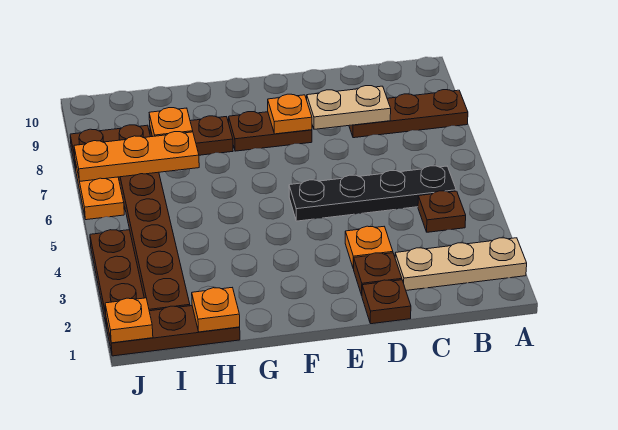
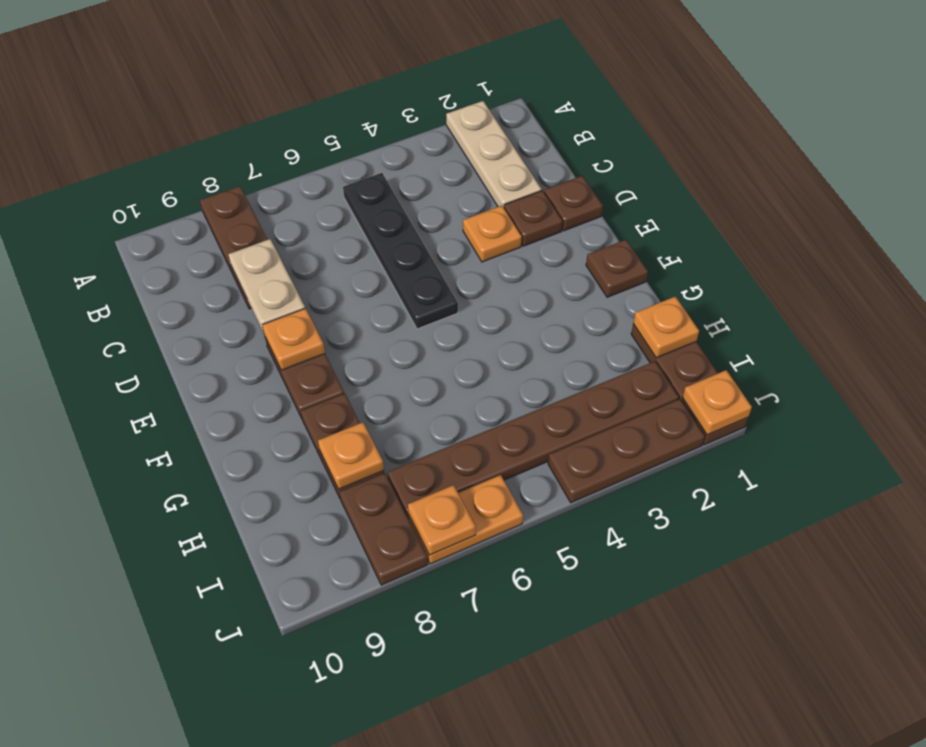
brown 1x1 plate [418,191,466,232] -> brown 1x1 plate moved to [586,240,648,297]
orange 1x3 plate [74,132,199,181] -> orange 1x1 plate [408,485,476,555]

